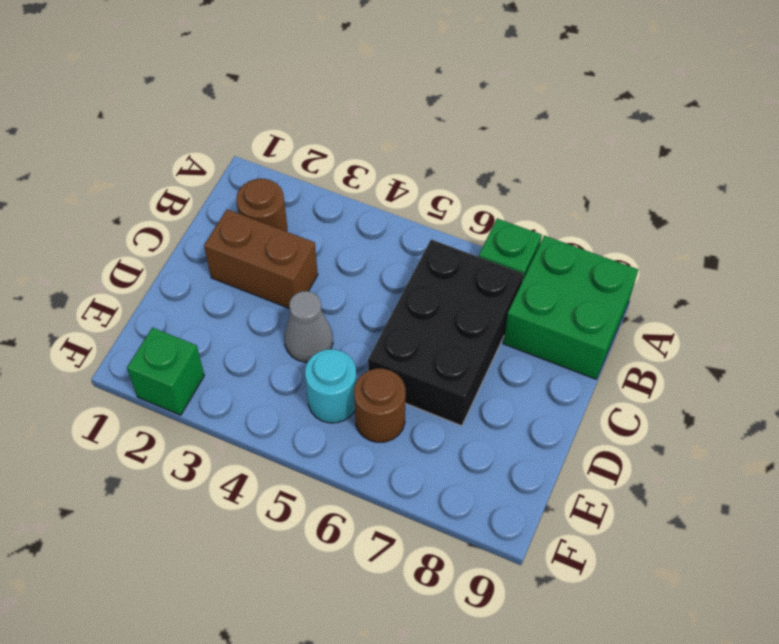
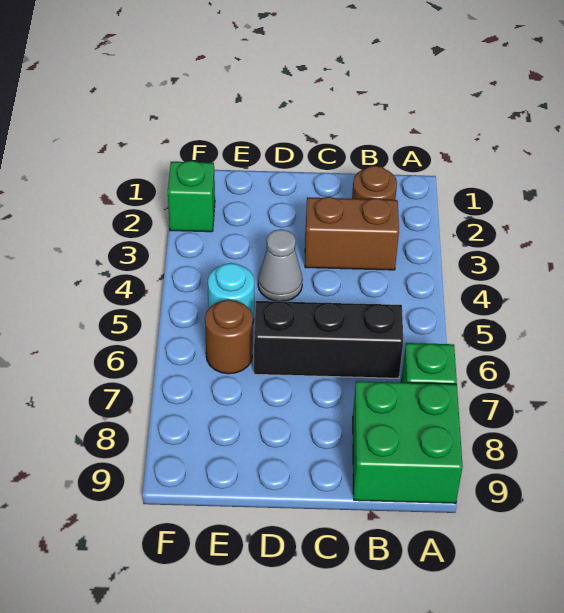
black 2x3 brick [368,240,523,426] -> black 1x3 brick [254,301,403,378]
brown 1x2 brick [204,209,318,308] -> brown 1x2 brick turned to [305,197,399,270]

